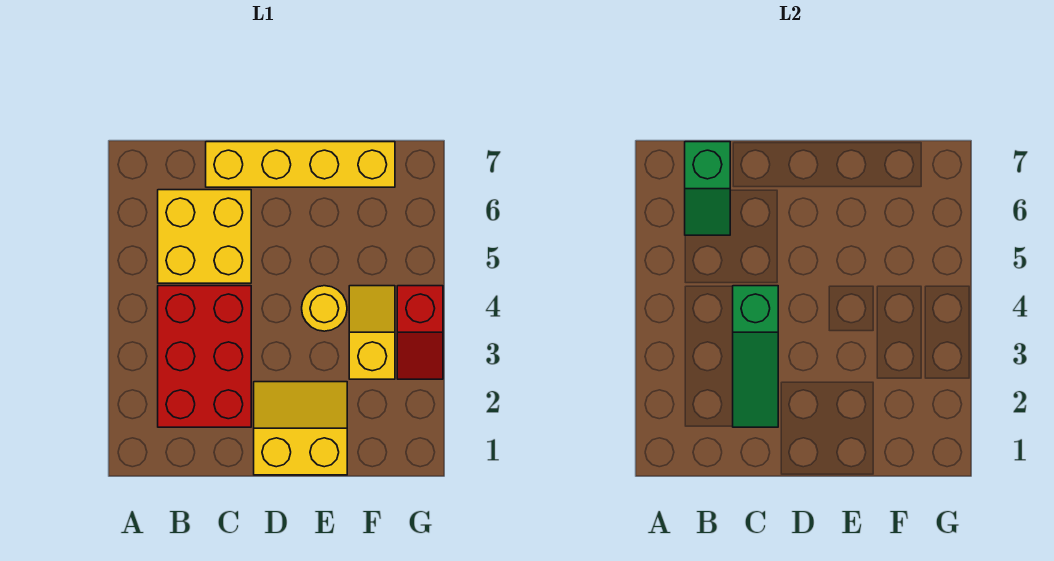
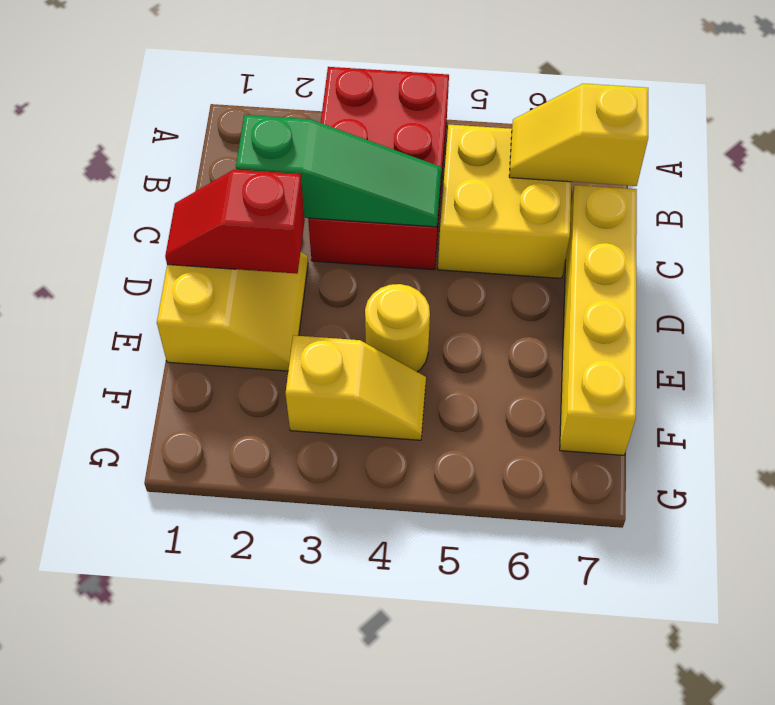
red 2x3 brick [158,286,251,427] -> red 2x3 brick turned to [308,67,449,270]
green 1x2 slope [685,142,730,235] -> yellow 1x2 slope [509,84,648,186]
green 1x3 slope [733,286,778,427] -> green 1x3 slope turned to [236,115,441,227]
red 1x2 slope [397,286,443,379] -> red 1x2 slope moved to [165,170,305,274]

